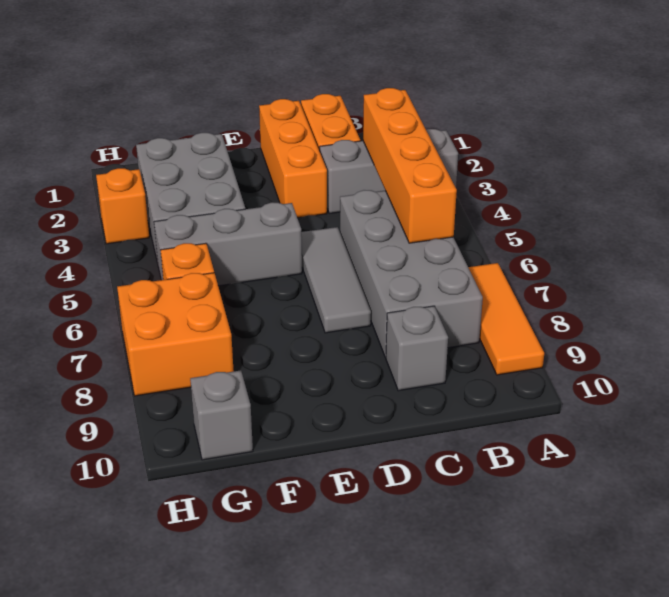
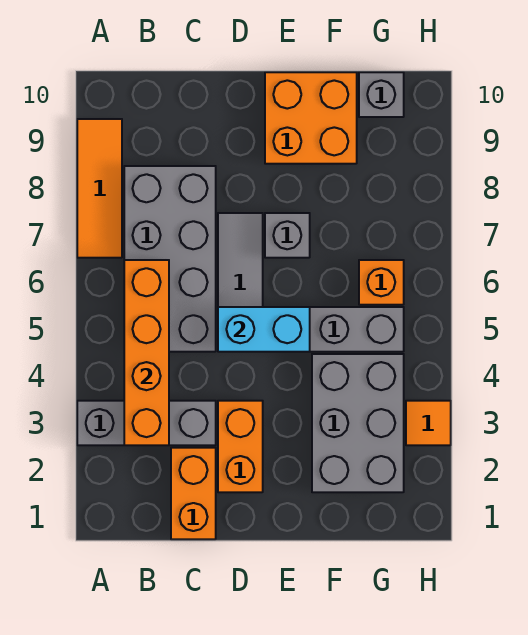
grey 1x1 brick [386,306,448,391] -> grey 1x1 brick moved to [265,213,310,258]
orange 1x3 brick [259,99,327,218] -> orange 1x2 brick [218,401,263,492]
none -> cyan 1x2 brick [218,307,310,352]
orange 2x2 brick [117,273,234,396] -> orange 2x2 brick moved to [265,72,357,164]
orange 1x1 brick [96,168,149,244] -> orange 1x1 tile [406,401,451,445]

